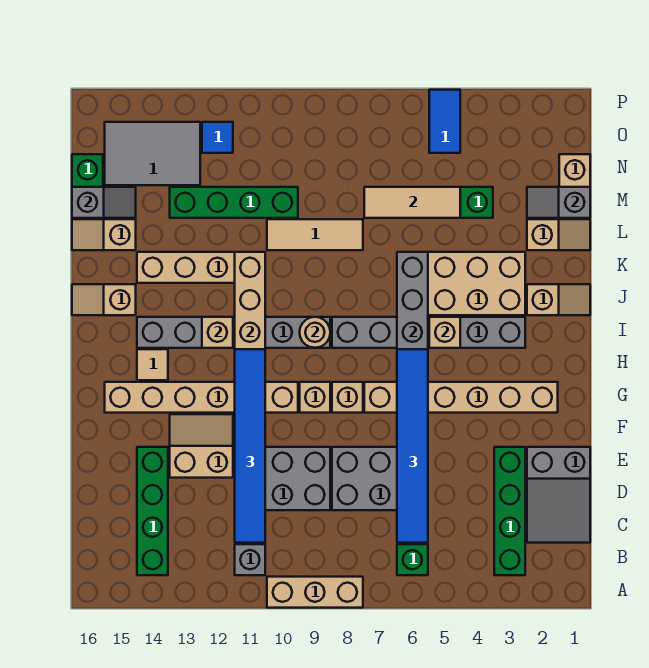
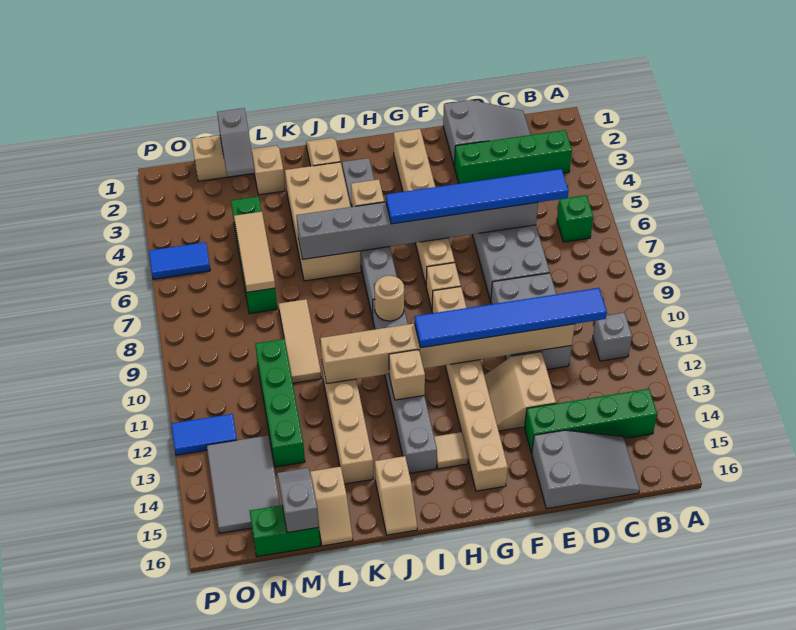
tan 1x3 brick [267,577,363,608] -> none
none -> grey 2x3 slope [532,430,640,509]
blue 1x1 tile [202,122,233,153] -> blue 1x2 tile [171,414,237,455]

